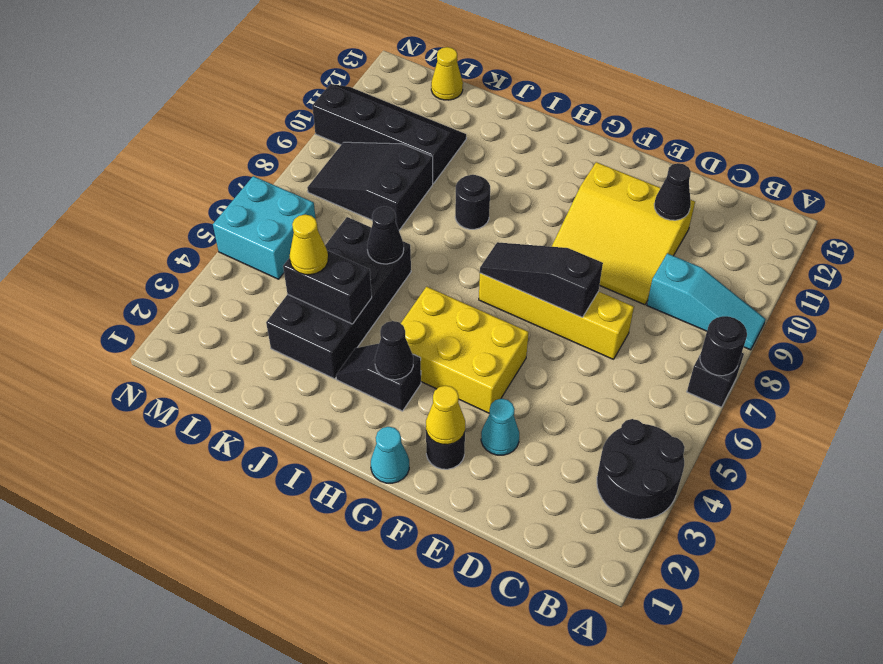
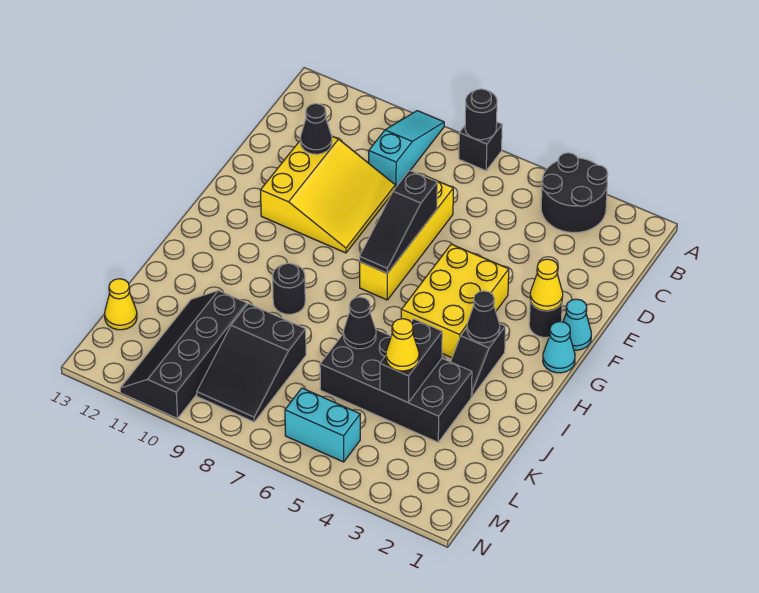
cyan 1x1 cone [481,399,519,455] -> cyan 1x1 cone moved to [563,299,591,350]
cyan 2x2 brick [213,176,316,279] -> cyan 1x2 brick [285,388,360,462]

